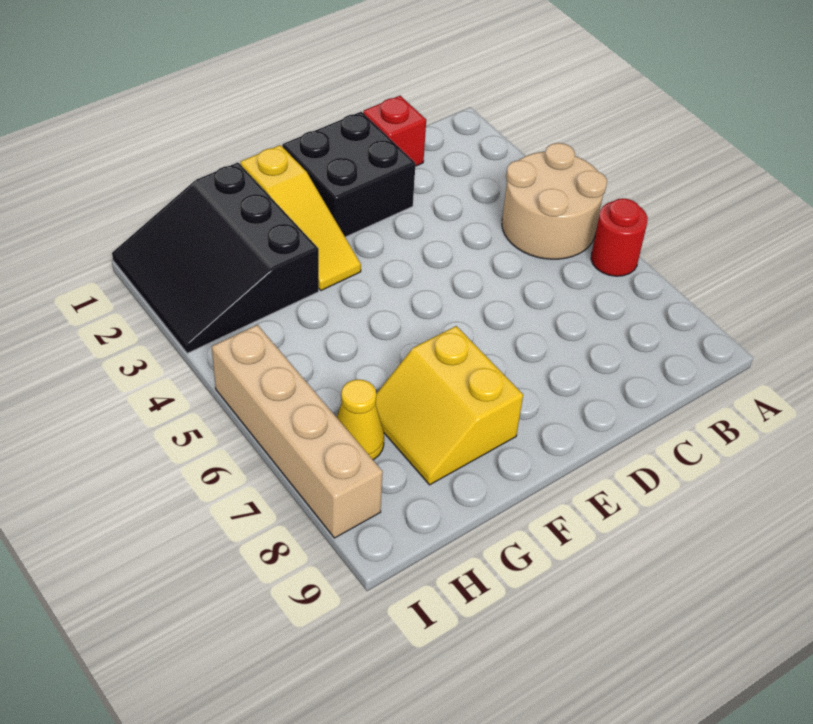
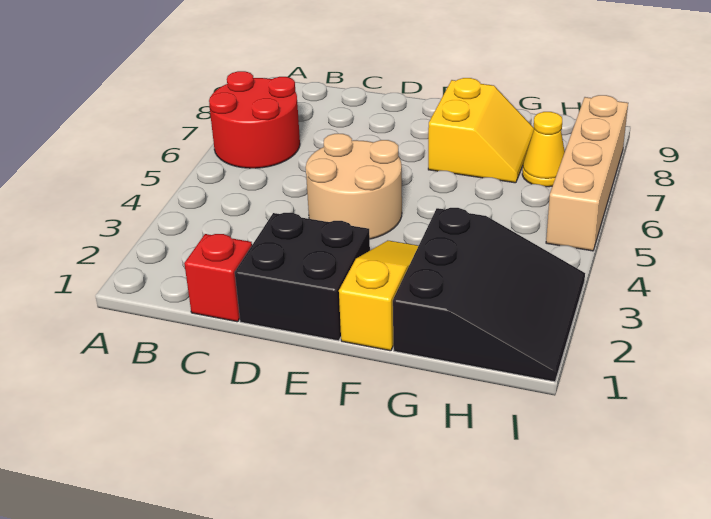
tan 2x2 round brick [502,143,607,259] -> tan 2x2 round brick moved to [306,134,402,239]
red 1x1 round brick [591,199,648,276] -> red 2x2 round brick [209,71,300,168]

